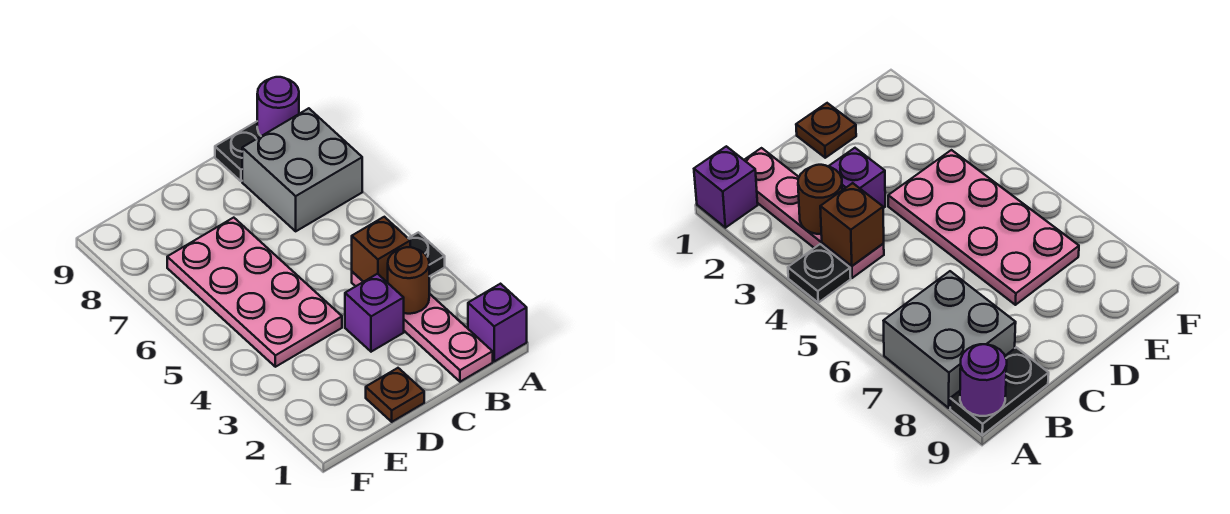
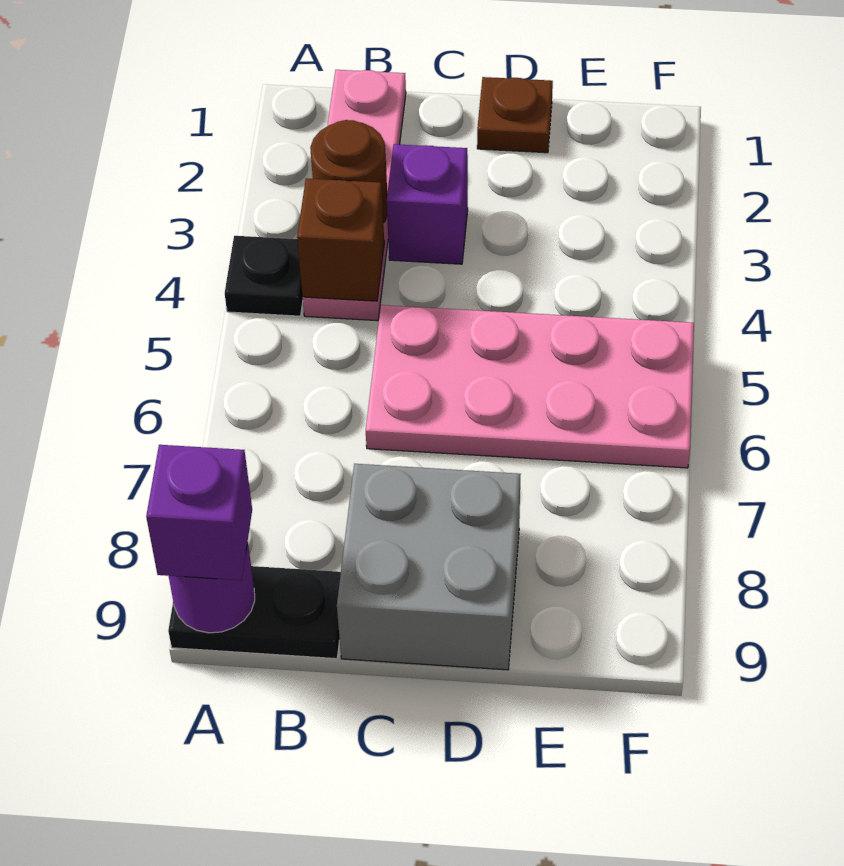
purple 1x1 brick [468,284,527,361] -> purple 1x1 brick moved to [146,445,252,580]
grey 2x2 brick [242,108,362,231] -> grey 2x2 brick moved to [337,464,521,670]
pink 2x4 plate [167,218,342,367] -> pink 2x4 plate turned to [366,305,694,468]

